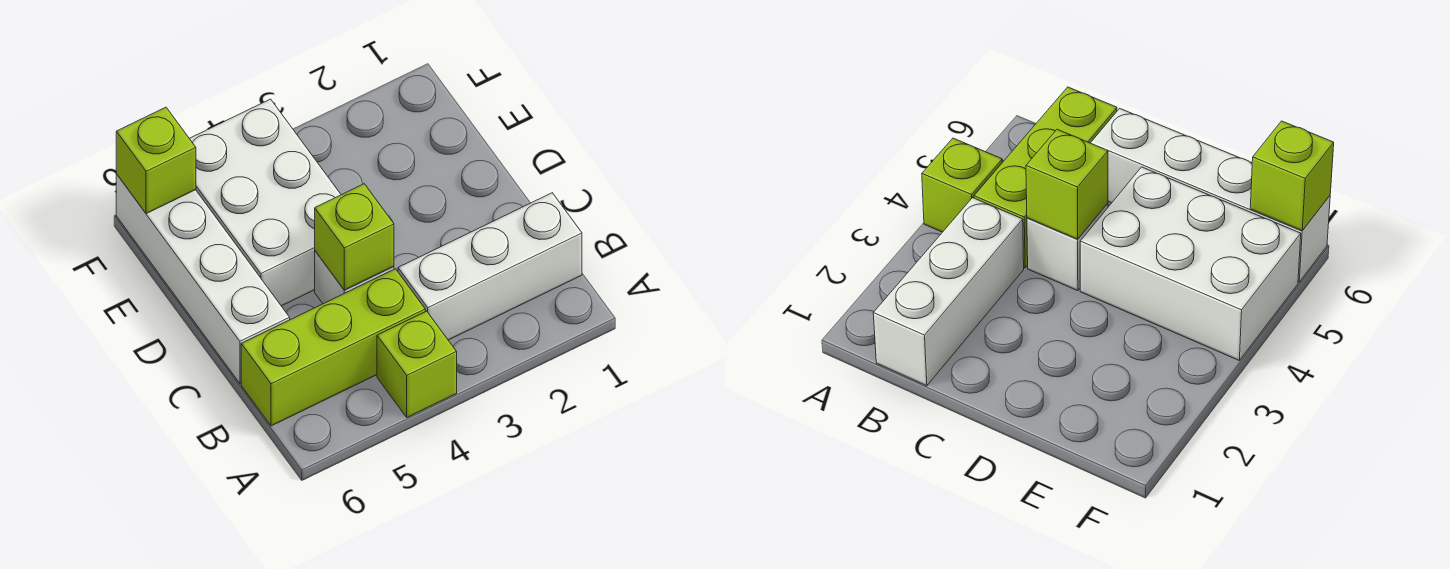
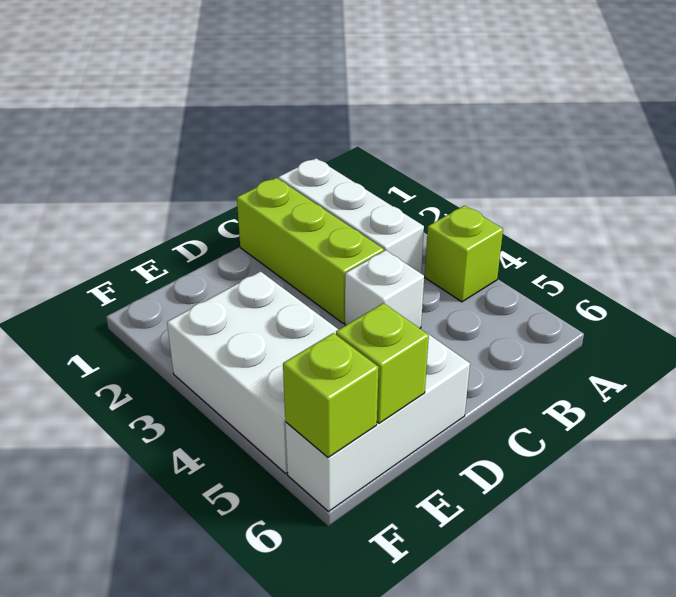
lime 1x3 brick [241,269,425,426] -> lime 1x3 brick moved to [237,178,384,323]
lime 1x1 brick [315,184,394,290] -> lime 1x1 brick moved to [336,303,429,423]
white 1x4 brick [116,174,290,383] -> white 1x3 brick [285,333,470,511]
white 2x3 brick [189,99,341,306] -> white 2x3 brick turned to [167,272,339,473]

